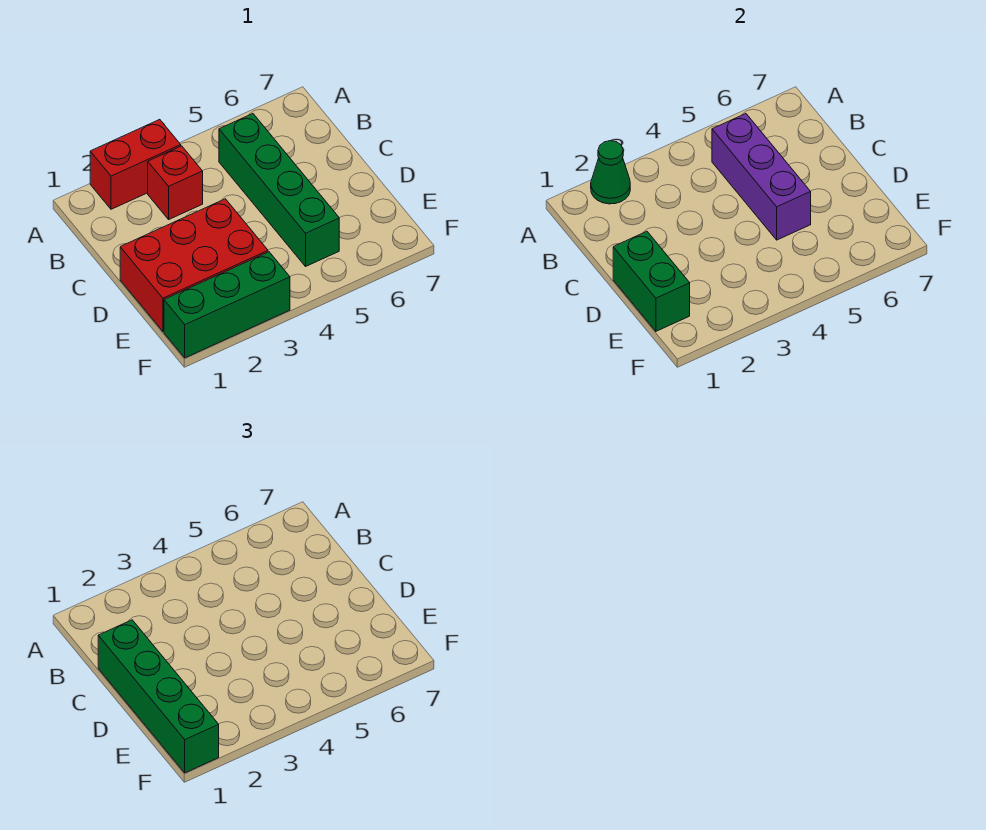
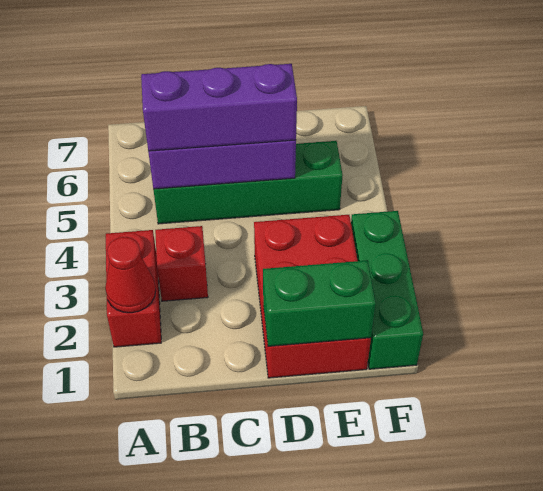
green 1x1 cone [591,141,630,204] -> red 1x1 cone [105,237,156,313]
none -> purple 1x3 brick [141,64,297,151]
green 1x4 brick [98,620,219,773] -> none

